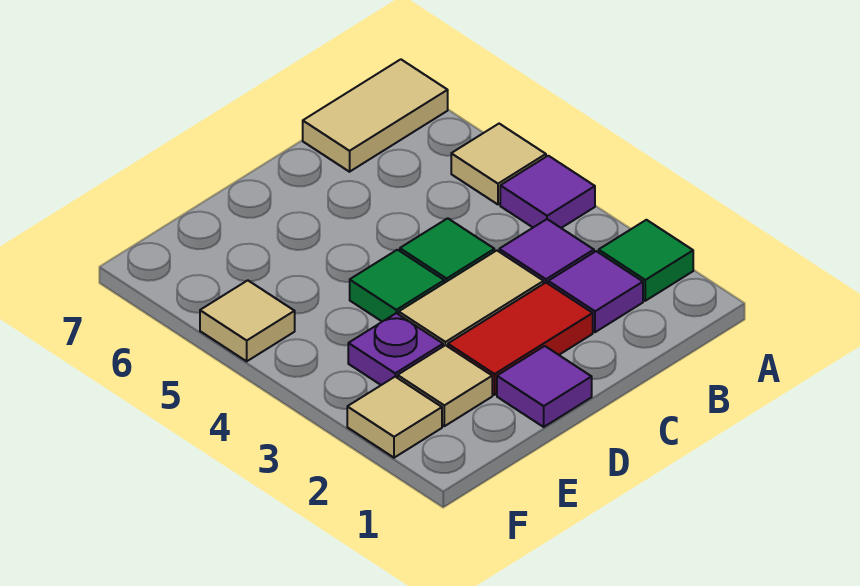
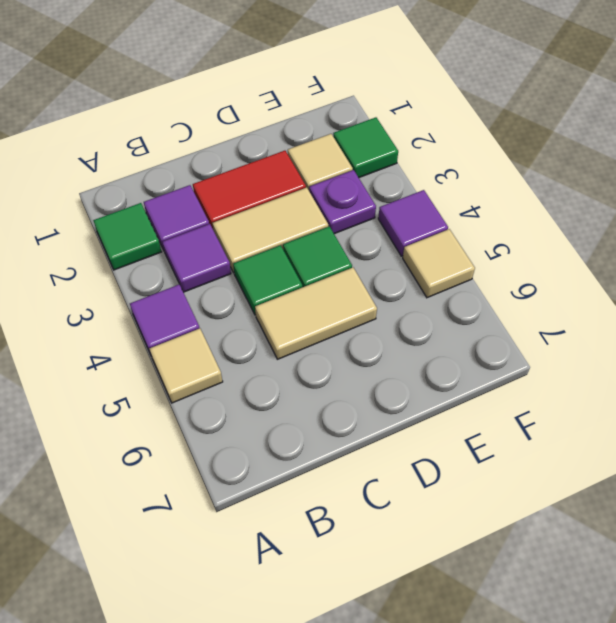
tan 1x2 tile [303,59,448,172] -> tan 1x2 tile moved to [255,268,377,359]
purple 1x1 tile [497,346,592,427] -> purple 1x1 tile moved to [378,190,448,256]
tan 1x1 tile [347,377,442,458] -> green 1x1 tile [333,117,398,178]

